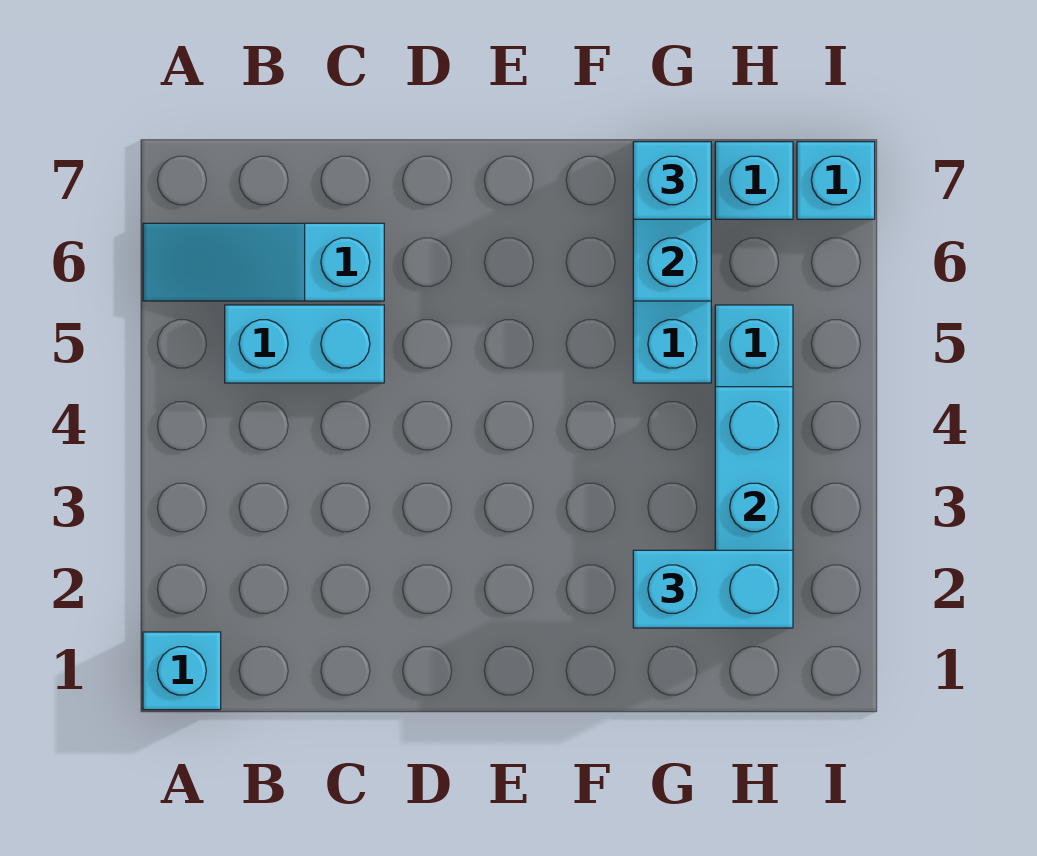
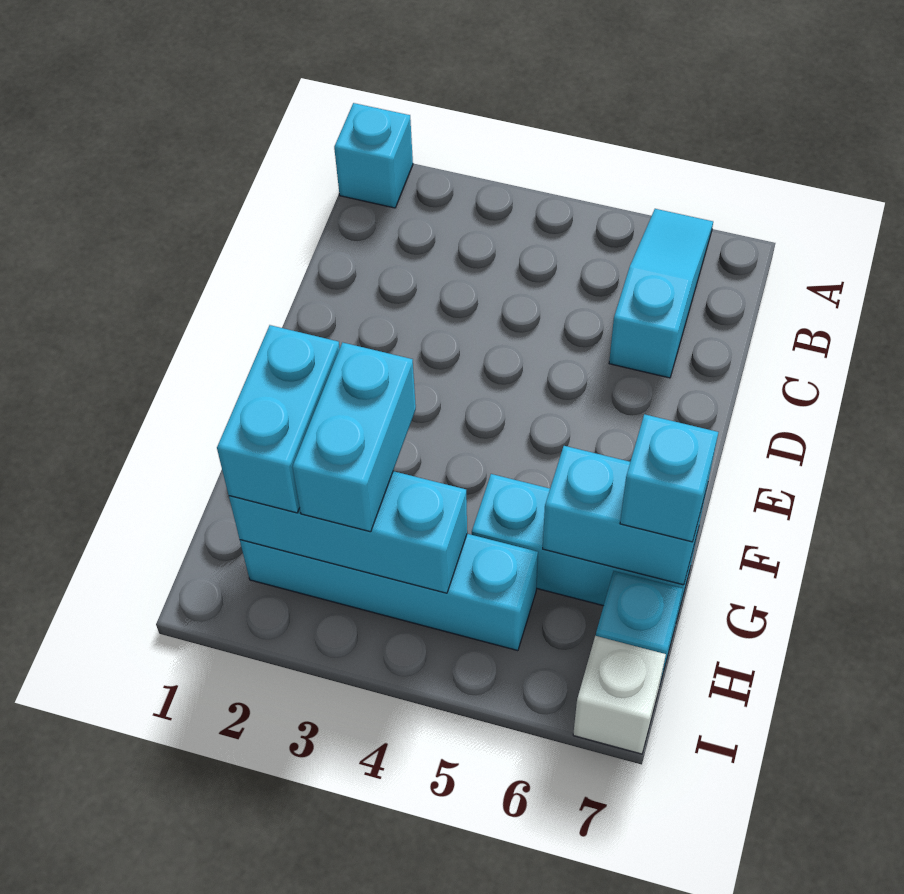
cyan 1x2 brick [225,305,384,383] -> cyan 1x2 brick moved to [292,342,416,532]
cyan 1x1 brick [797,142,875,219] -> white 1x1 brick [573,636,666,754]

